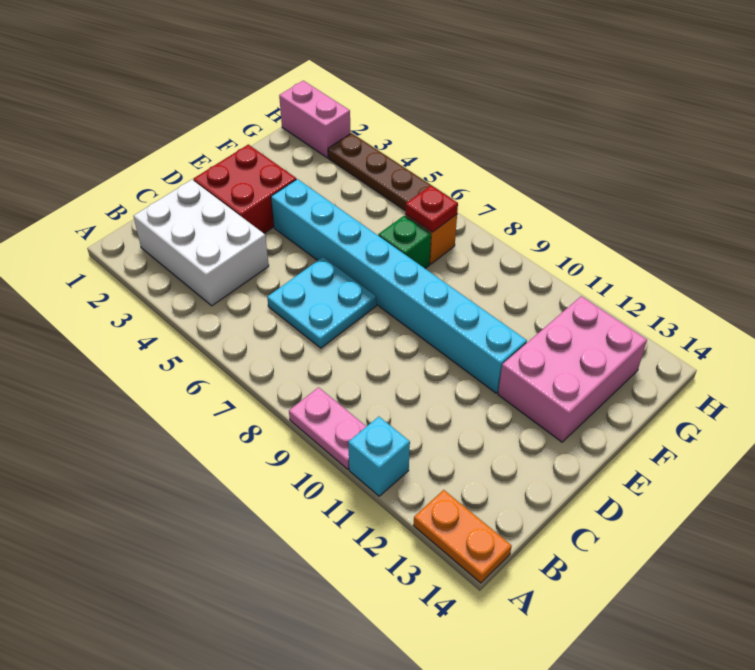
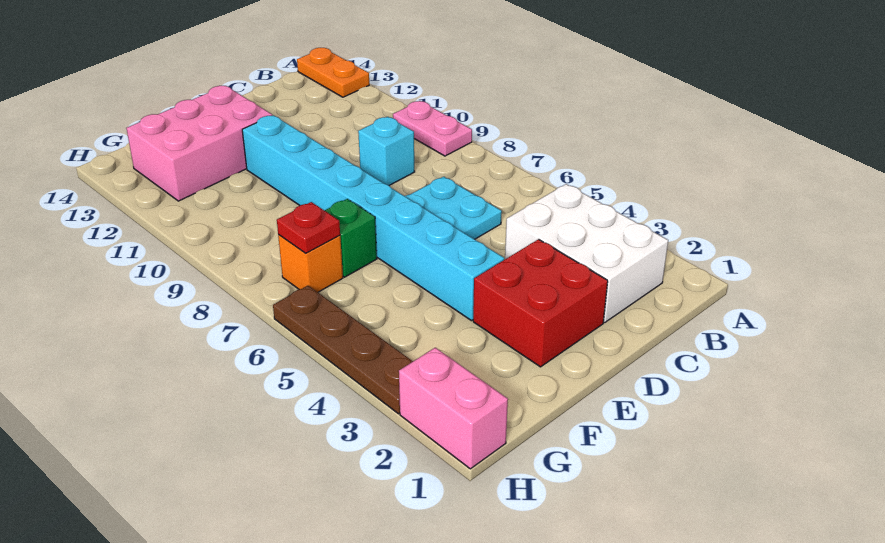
cyan 1x1 brick [348,417,410,496] -> cyan 1x1 brick moved to [358,117,415,185]

